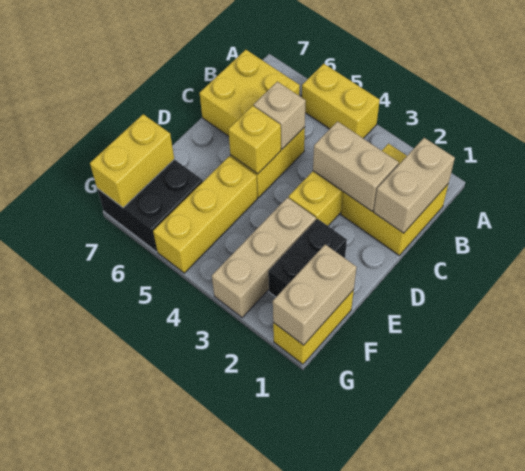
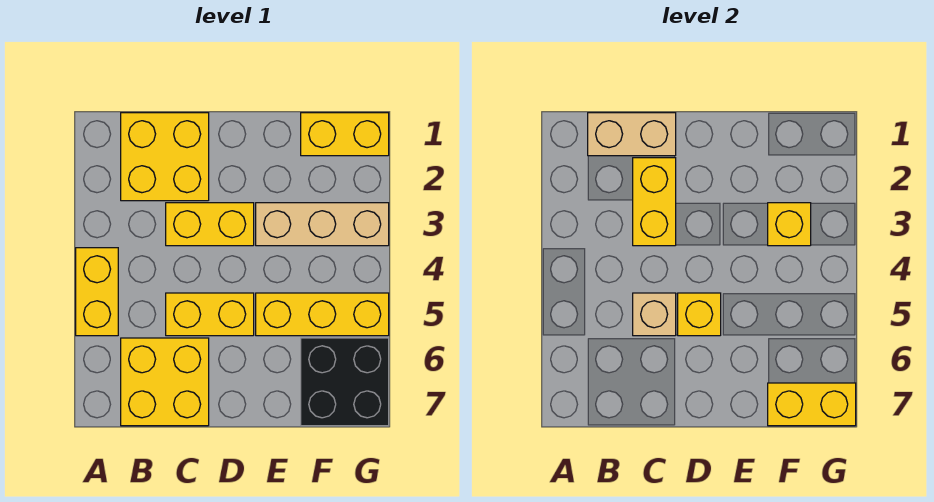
tan 1x2 brick [313,122,399,211] -> yellow 1x2 brick [633,158,676,246]
black 1x2 brick [268,219,347,297] -> none
tan 1x2 brick [273,244,357,345] -> none
none -> yellow 1x1 brick [768,203,811,246]

